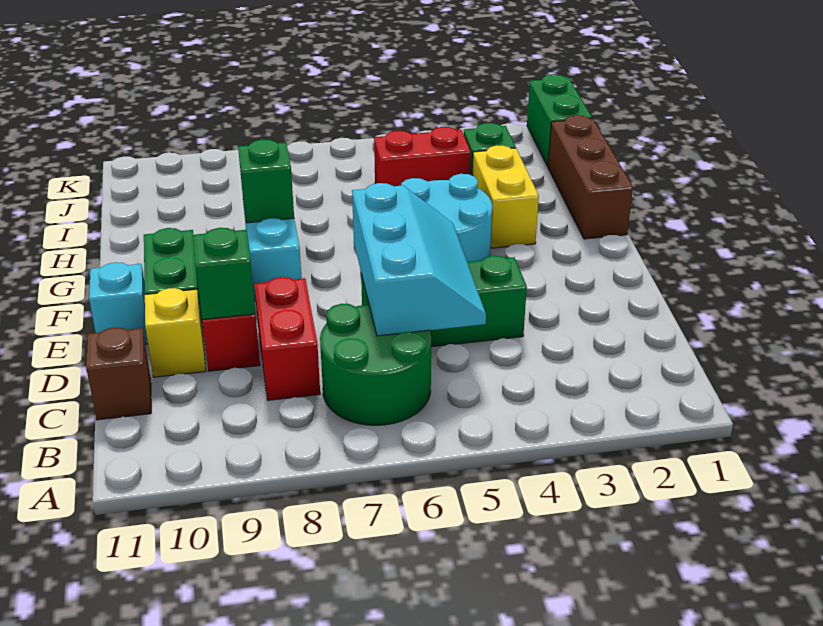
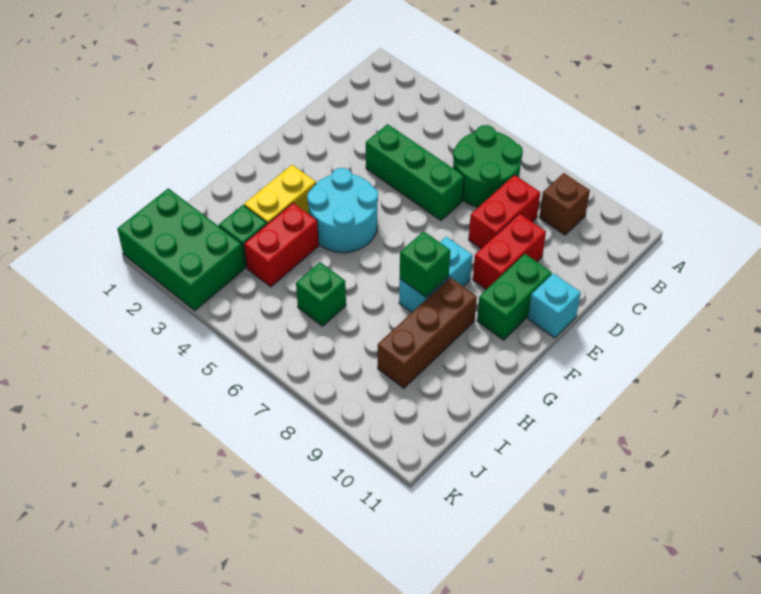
cyan 2x3 slope [352,183,486,336] -> none
brown 1x1 brick [86,327,151,420] -> brown 1x1 brick moved to [539,173,590,235]
green 1x1 brick [193,228,255,320] -> green 1x1 brick moved to [296,262,346,326]
yellow 1x1 brick [145,288,206,377] -> none
brown 1x3 brick [548,115,633,239] -> brown 1x3 brick moved to [378,278,477,388]
red 1x2 brick [374,127,470,186] -> red 1x2 brick turned to [244,203,319,287]
green 1x2 brick [527,74,592,166] -> green 2x3 brick [118,188,245,311]

